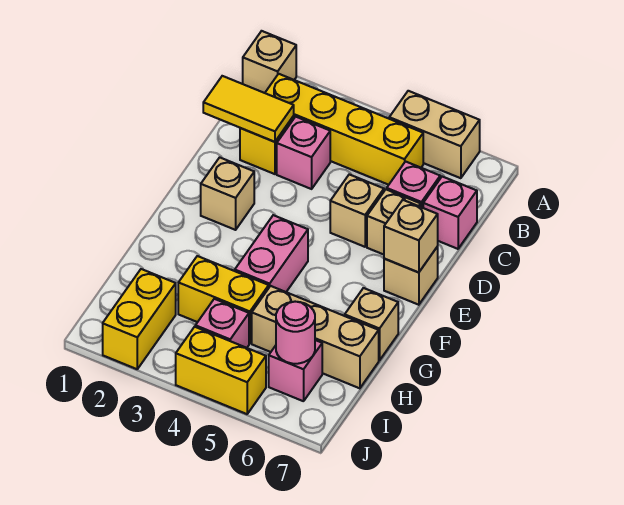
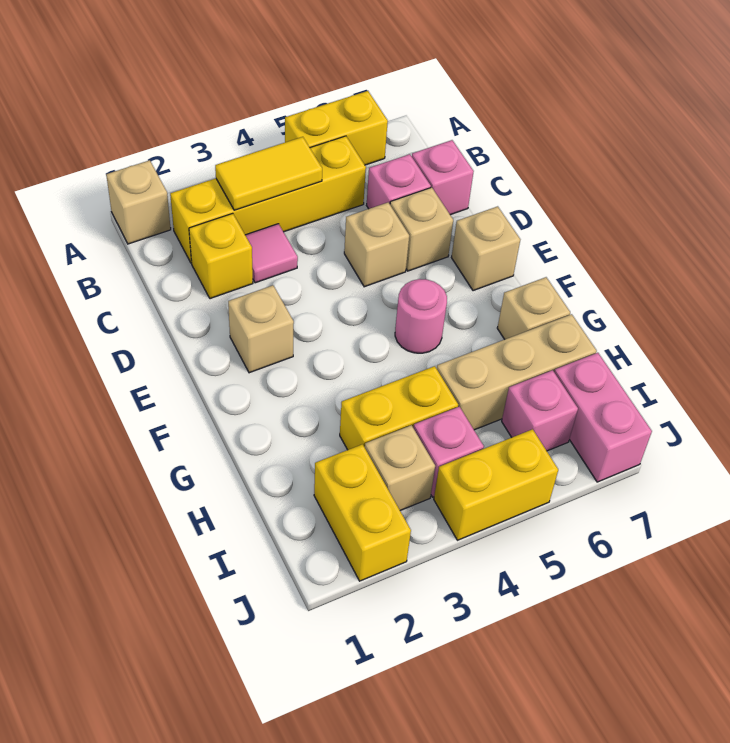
tan 1x2 brick [389,91,480,178] -> yellow 1x2 brick [285,91,388,165]
yellow 1x2 tile [203,76,294,142] -> yellow 1x2 tile moved to [215,137,322,210]
pink 1x1 brick [277,117,330,189] -> pink 1x1 tile [245,224,298,283]
tan 1x1 brick [384,200,438,273] -> tan 1x1 brick moved to [365,425,435,511]
pink 1x2 brick [235,215,308,292] -> pink 1x2 brick moved to [554,353,652,482]
pink 1x1 round brick [276,302,315,364] -> pink 1x1 round brick moved to [395,279,447,353]

